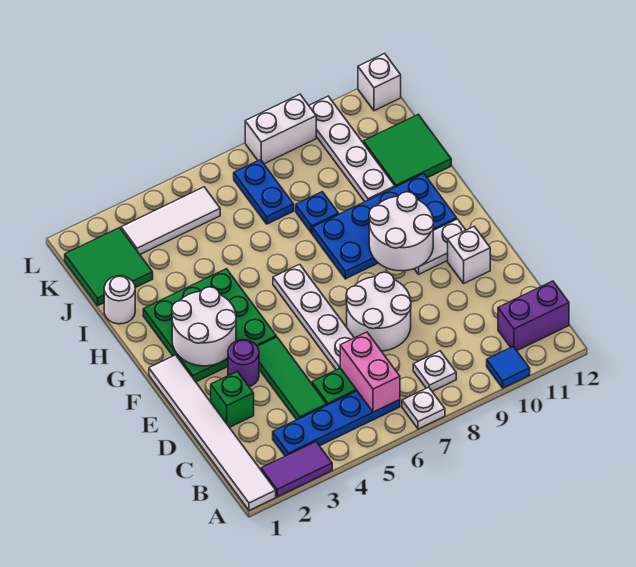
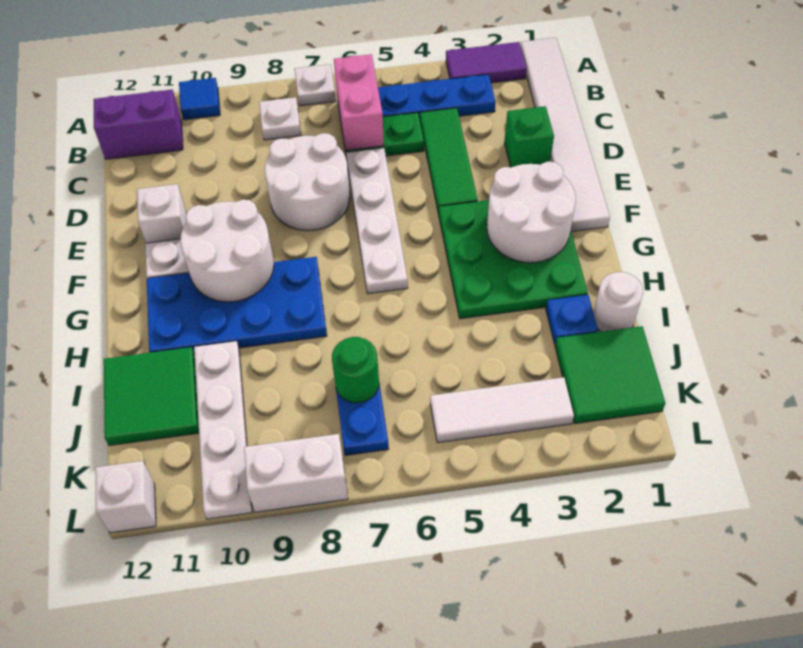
purple 1x1 round brick [228,340,259,387] -> none
blue 1x1 plate [296,192,339,233] -> blue 1x1 plate moved to [546,295,598,344]
none -> green 1x1 round brick [332,337,379,403]

